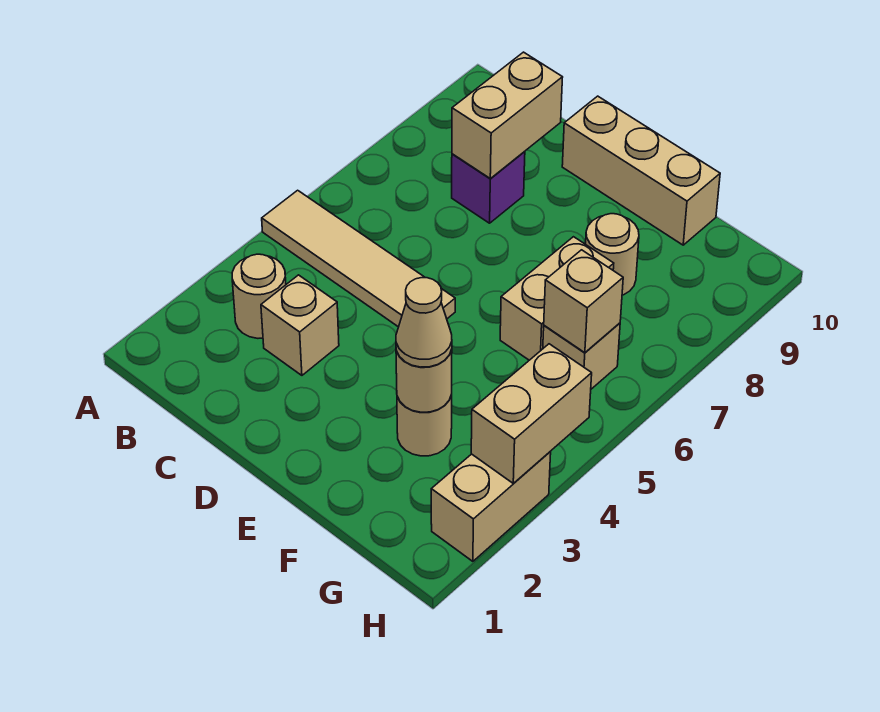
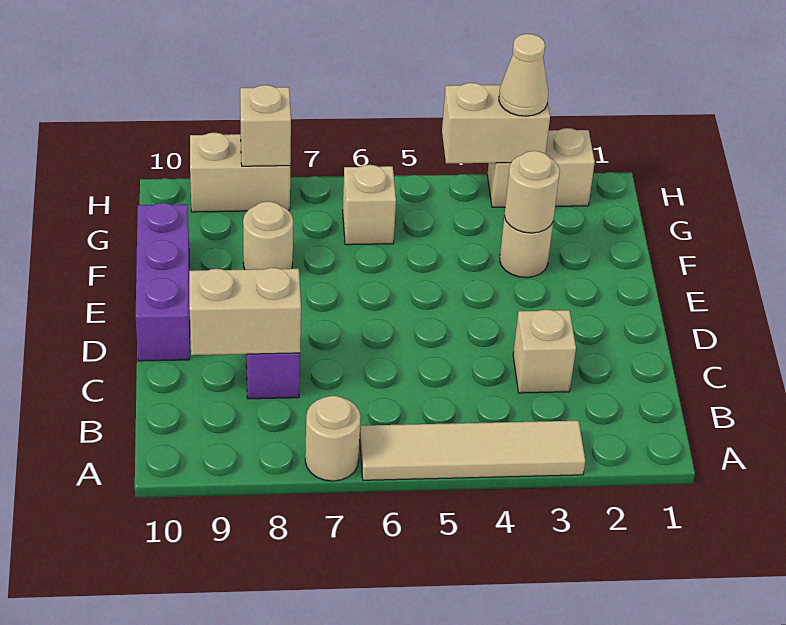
tan 1x4 tile [262,190,455,327] -> tan 1x4 tile turned to [360,421,585,480]
tan 1x1 round brick [232,254,286,338] -> tan 1x1 round brick moved to [305,396,361,481]
tan 1x3 brick [562,96,720,245] -> purple 1x3 brick [136,203,190,361]
tan 1x1 cone [396,278,452,367] -> tan 1x1 cone moved to [499,34,548,116]
tan 1x2 brick [500,237,614,360] -> tan 1x2 brick moved to [190,133,290,212]
tan 1x1 brick [544,250,623,353] -> tan 1x1 brick moved to [240,85,291,166]

